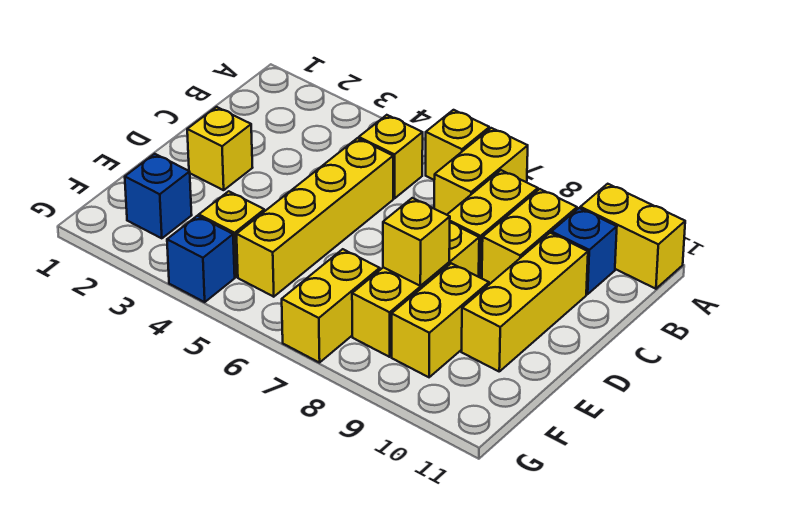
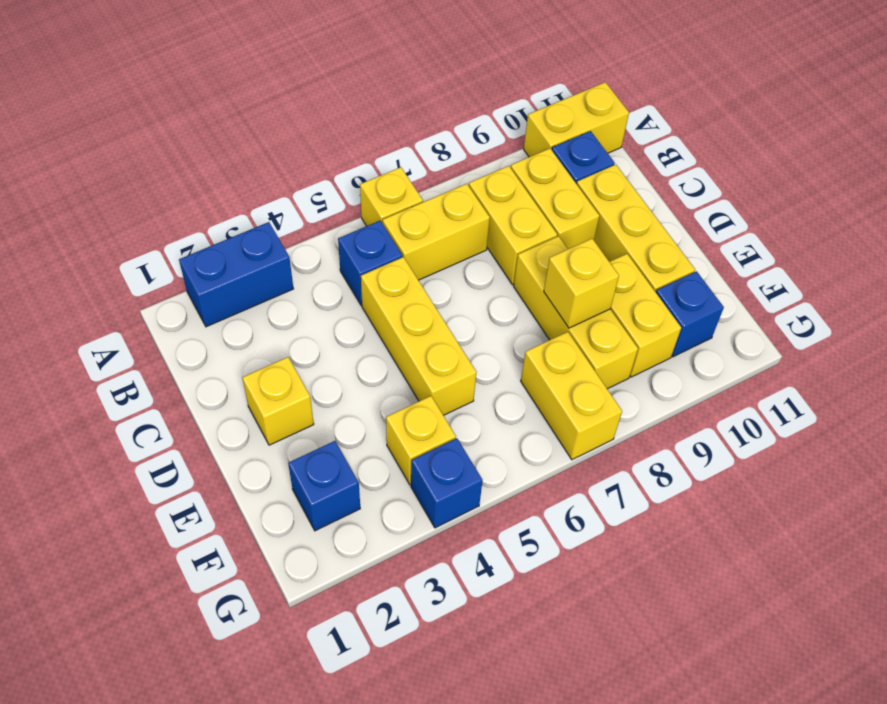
none -> blue 1x2 brick [179,222,293,327]
yellow 1x2 brick [434,128,528,215] -> yellow 1x2 brick turned to [383,184,490,280]
yellow 1x1 brick [359,115,423,198] -> blue 1x1 brick [338,221,402,305]
yellow 1x4 brick [237,138,393,297] -> yellow 1x3 brick [361,257,476,415]
none -> blue 1x1 brick [656,271,724,357]

